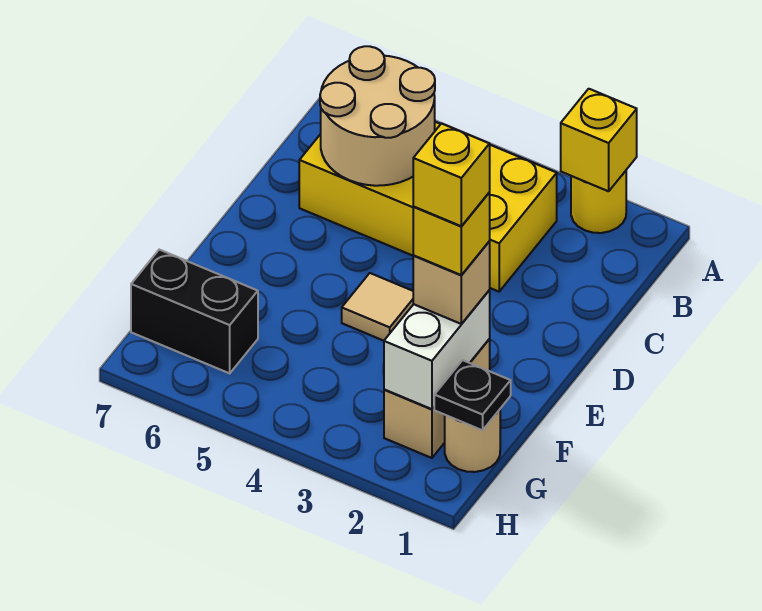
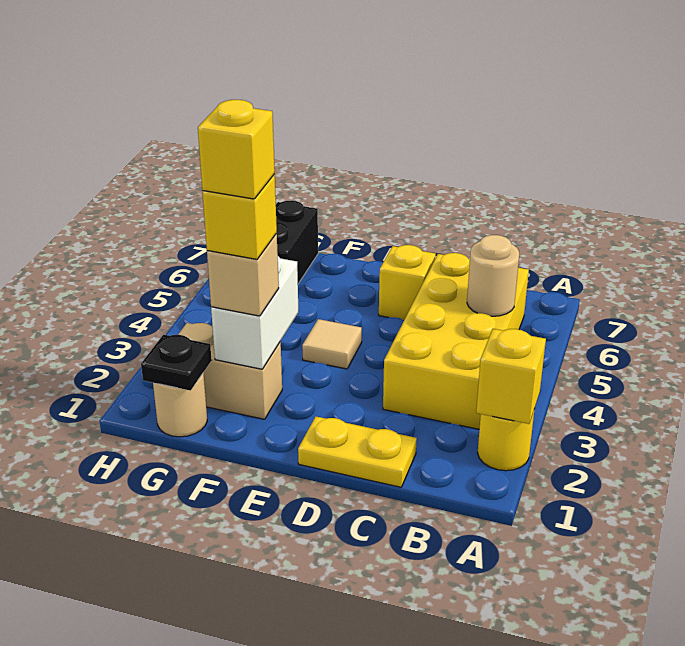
tan 2x2 round brick [320,46,435,186] -> tan 1x1 round brick [467,235,519,316]
none -> yellow 1x2 plate [298,417,417,487]
none -> yellow 1x1 brick [379,245,436,320]
white 1x2 brick [384,290,490,409] -> white 1x2 brick turned to [211,256,298,369]

